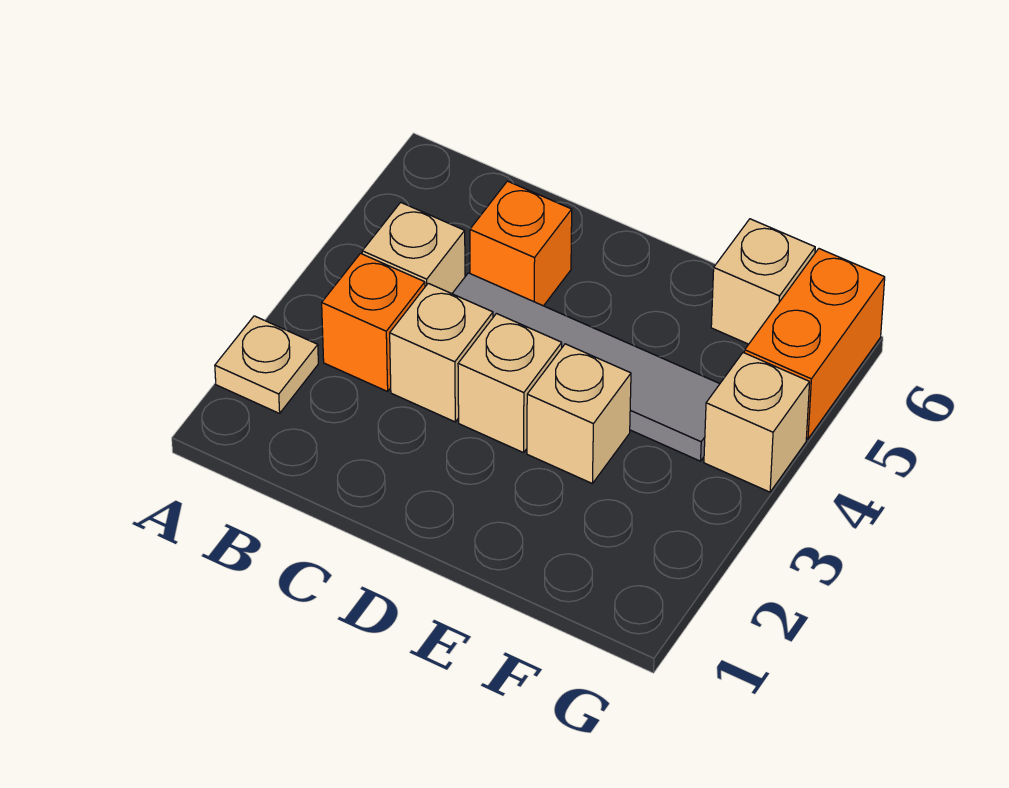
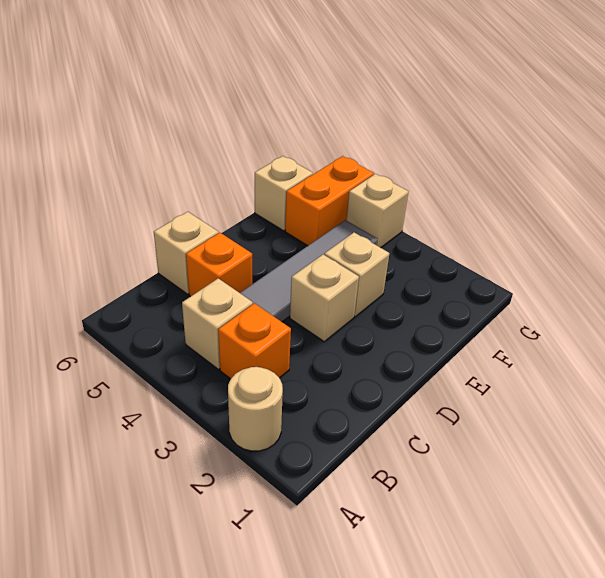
tan 1x1 plate [215,316,318,413] -> tan 1x1 round brick [228,367,283,451]
tan 1x1 brick [390,283,493,422] -> tan 1x1 brick moved to [154,212,218,294]
orange 1x2 brick [745,249,885,439] -> orange 1x2 brick turned to [285,156,374,246]

